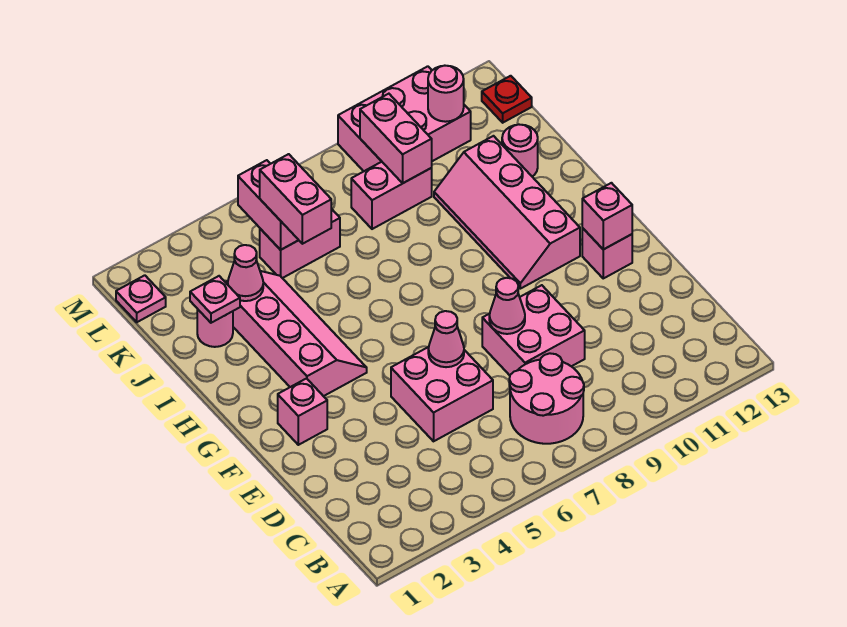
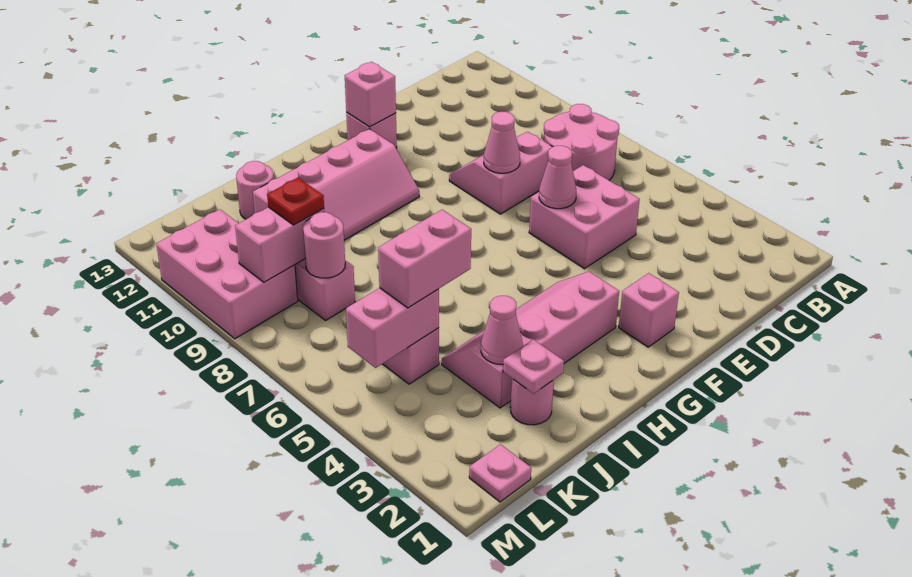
pink 2x2 brick [482,285,585,375] -> pink 2x2 slope [449,132,553,214]
pink 1x1 round brick [428,66,464,122] -> pink 1x1 round brick moved to [303,212,345,278]
red 1x1 plate [482,76,532,123] -> red 1x1 plate moved to [267,178,324,225]

